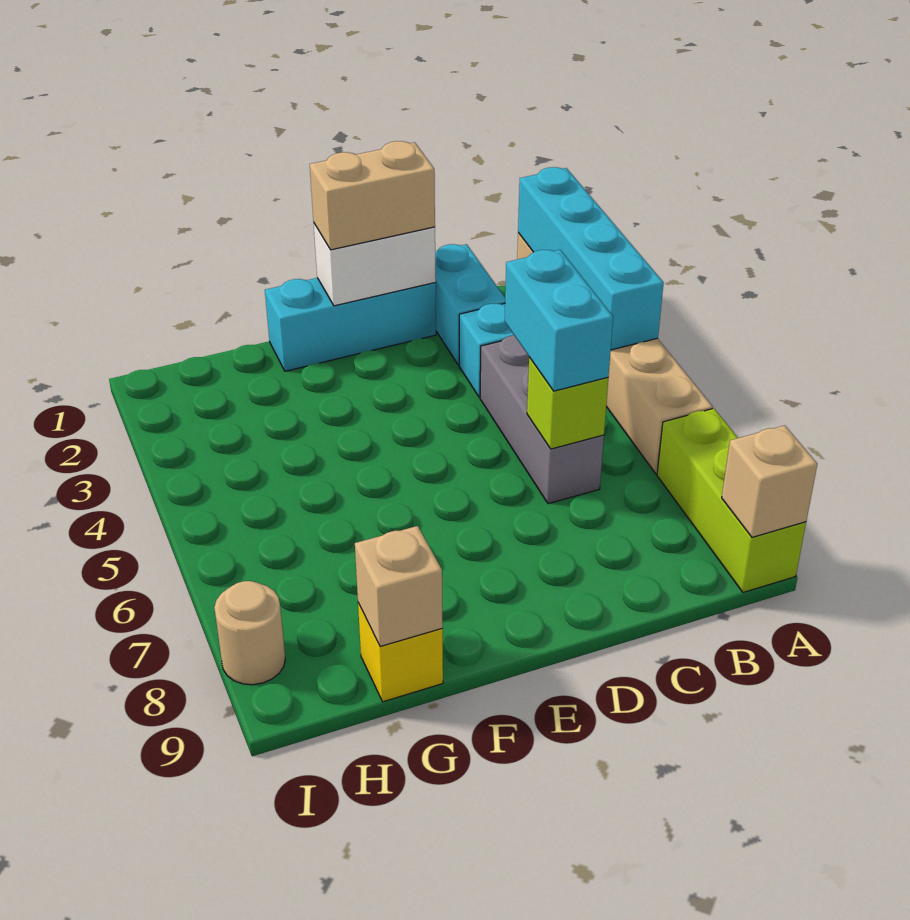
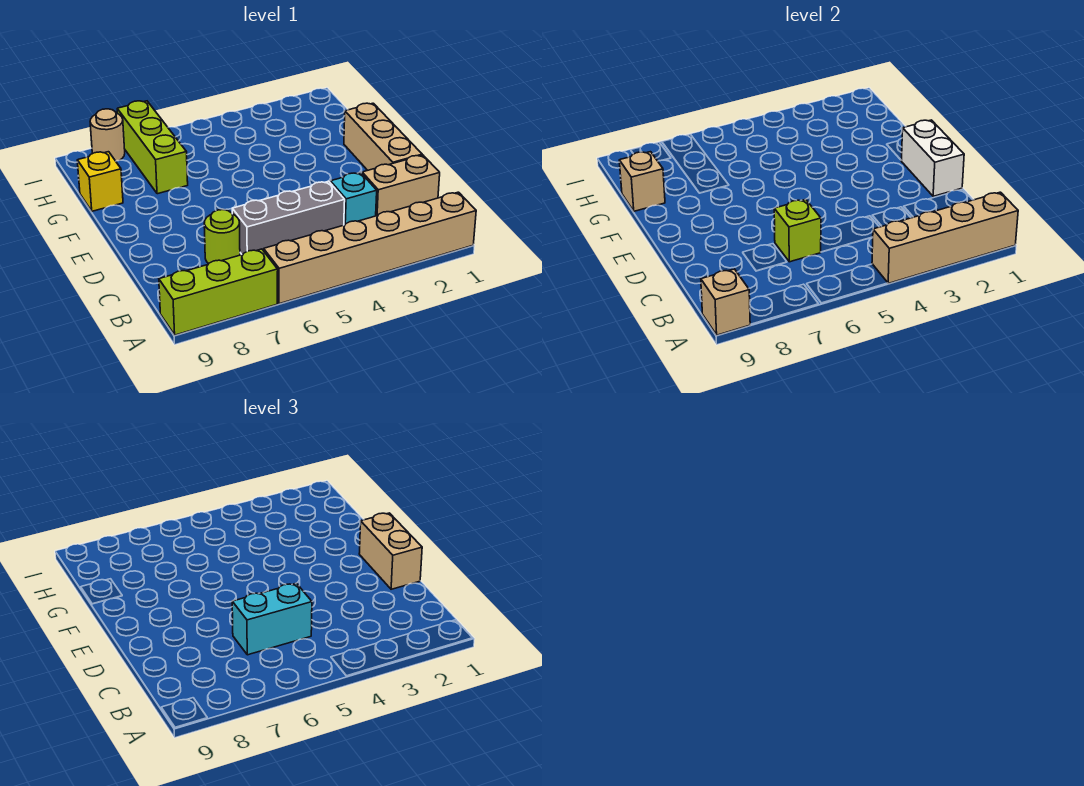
cyan 1x4 brick [518,167,664,350] -> tan 1x4 brick [872,192,1018,283]
cyan 1x2 brick [435,244,505,365] -> tan 1x2 brick [362,155,440,216]
none -> lime 1x1 round brick [204,210,240,264]
cyan 1x3 brick [265,278,436,371] -> tan 1x3 brick [344,103,422,170]
none -> lime 1x3 brick [117,101,188,194]

